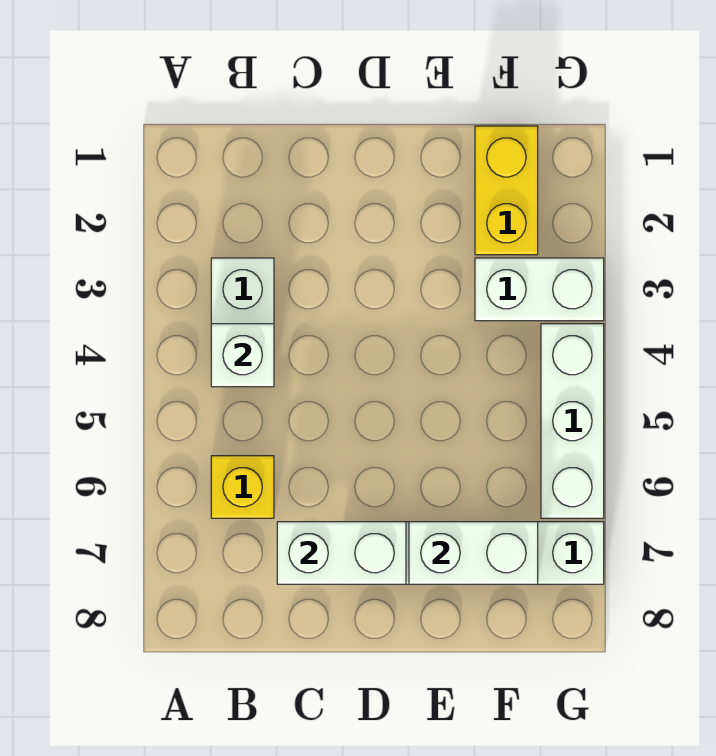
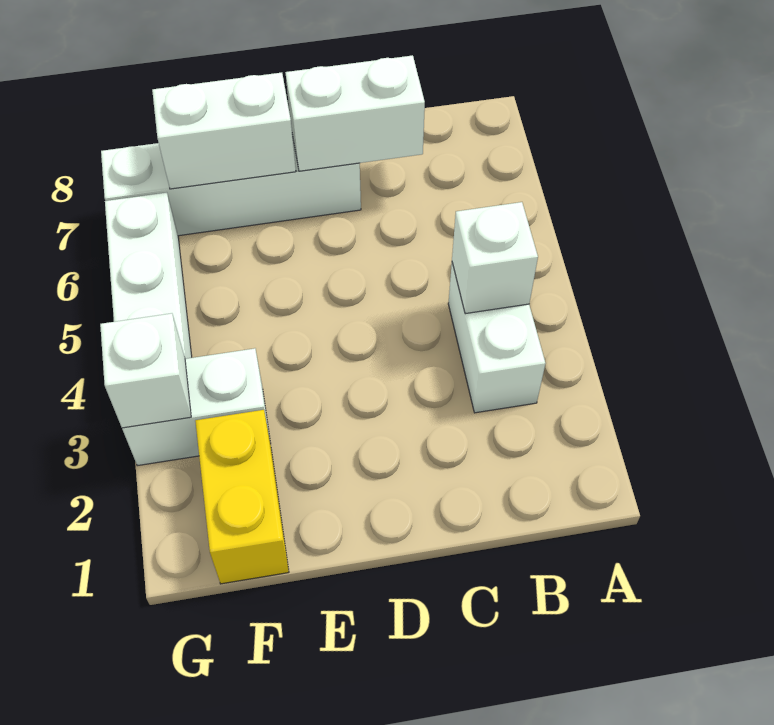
yellow 1x1 brick [211,456,274,518] -> none
none -> white 1x1 brick [100,313,191,428]

